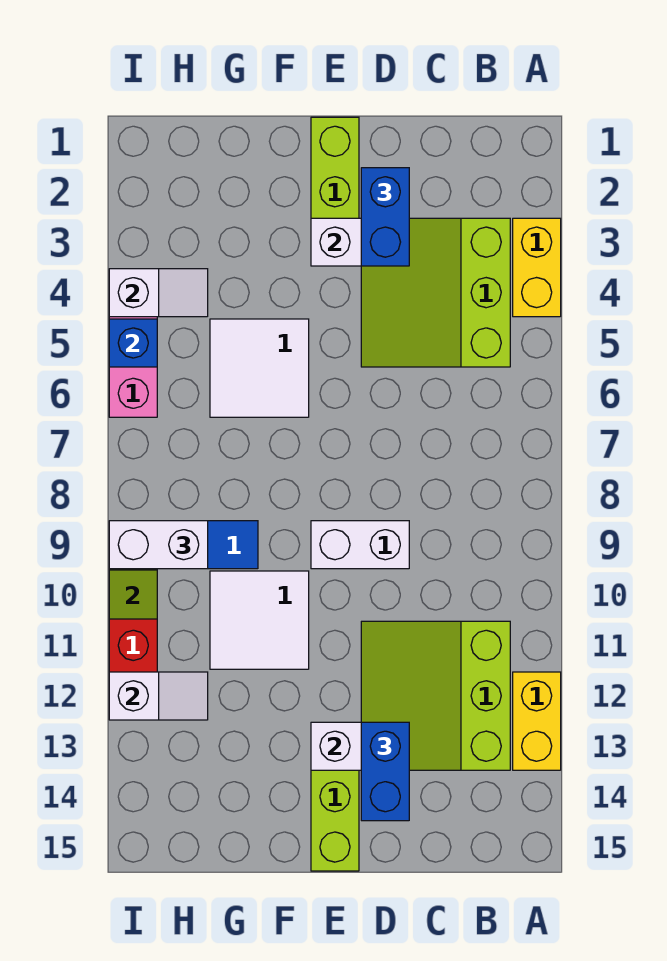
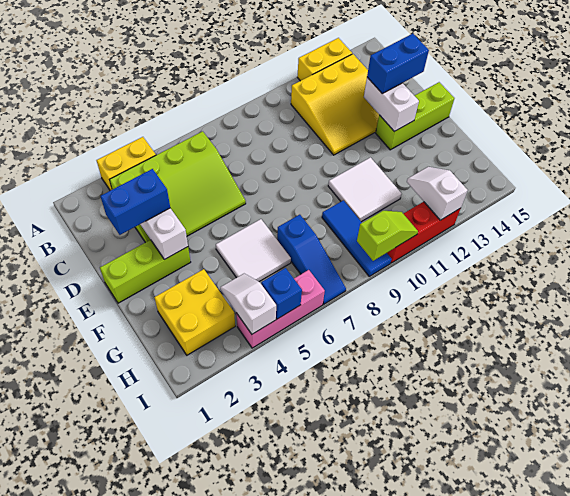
lime 3x3 slope [361,218,510,367] -> lime 3x4 slope [110,131,246,243]
lime 3x3 slope [361,621,510,770] -> yellow 3x3 slope [291,54,379,155]
white 1x2 brick [311,521,409,569] -> none
none -> yellow 2x2 brick [154,269,235,355]
none -> blue 1x3 slope [277,215,346,304]
white 1x2 brick [109,521,208,569] -> none

